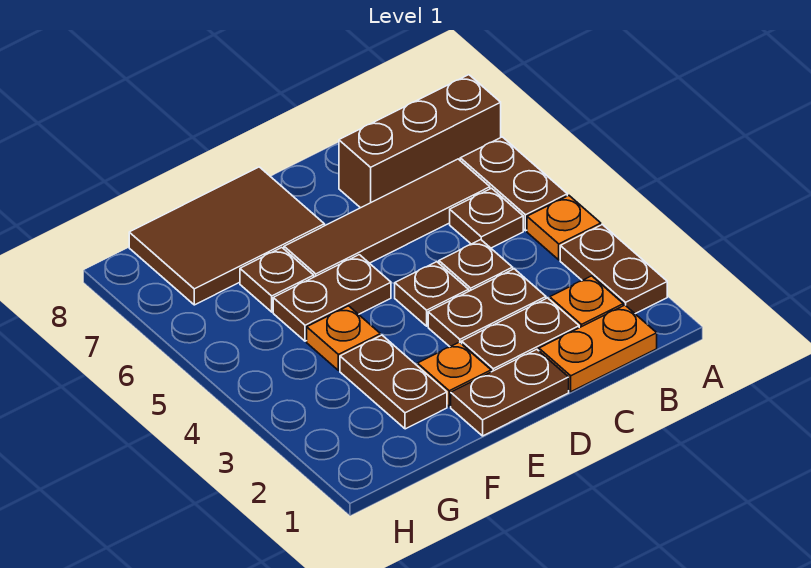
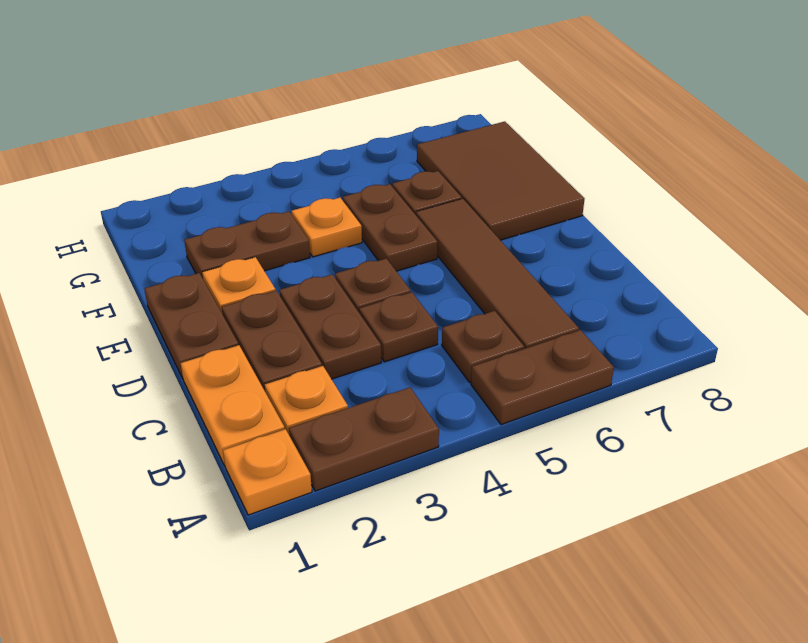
orange 1x1 plate [527,196,601,260] -> orange 1x1 plate moved to [223,429,312,515]
brown 1x3 brick [339,75,501,208] -> none

